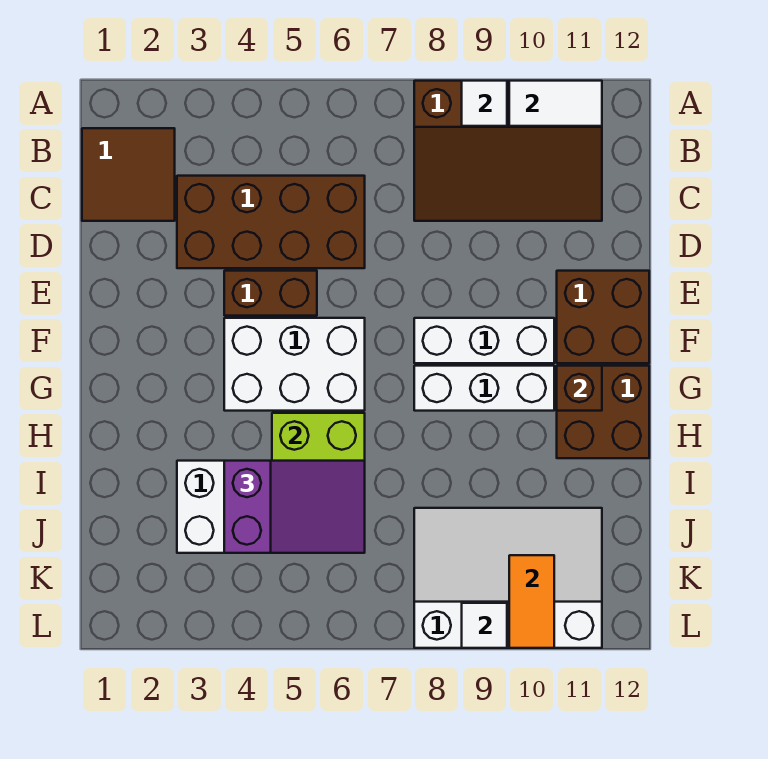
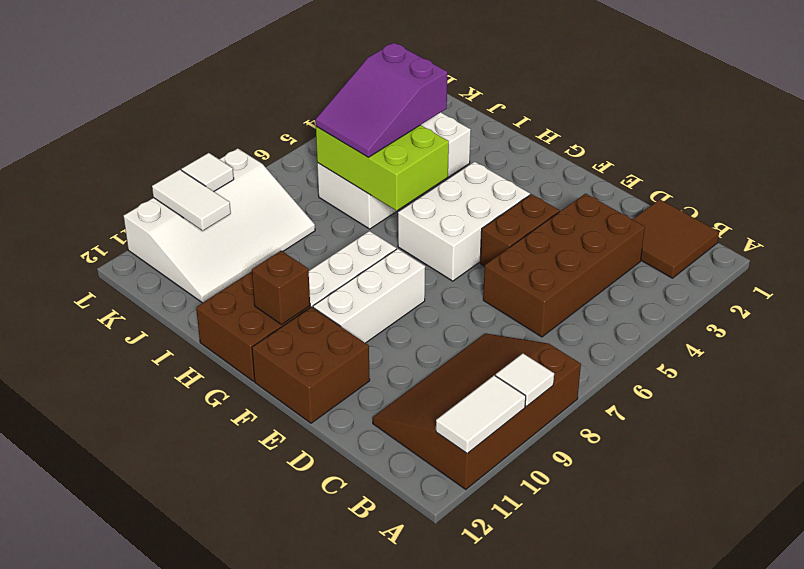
orange 1x2 tile [509,555,554,648] -> white 1x2 tile [152,170,231,231]

